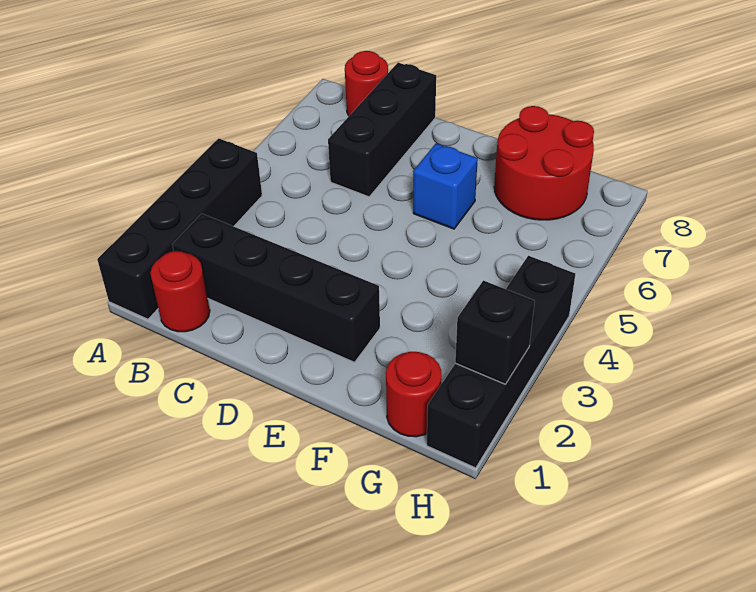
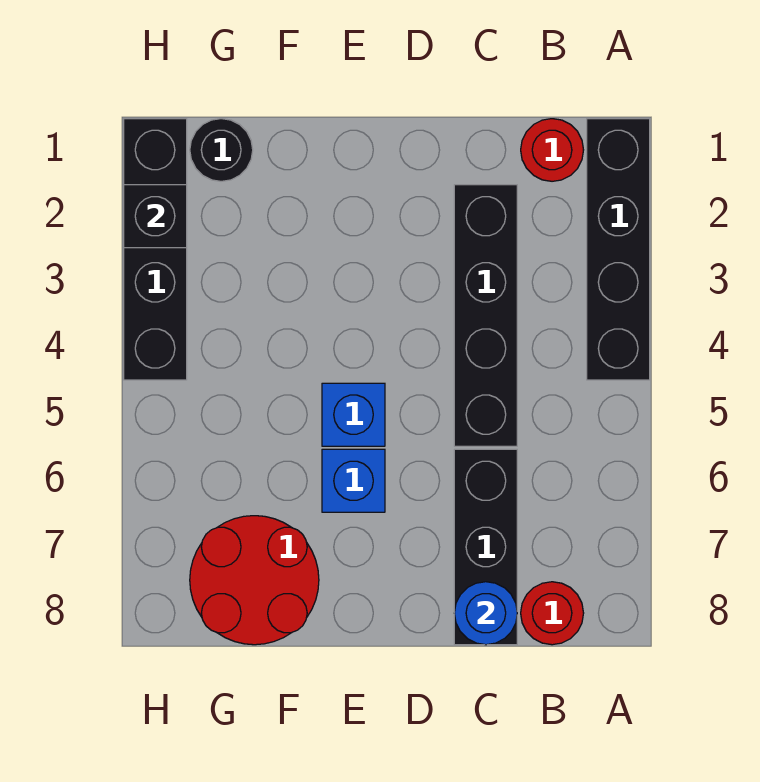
black 1x4 brick [172,214,380,362] -> black 1x4 brick turned to [454,185,517,446]
none -> blue 1x1 round brick [454,582,517,645]
none -> blue 1x1 brick [322,383,385,446]
red 1x1 round brick [386,352,441,437] -> black 1x1 round brick [190,119,253,181]

